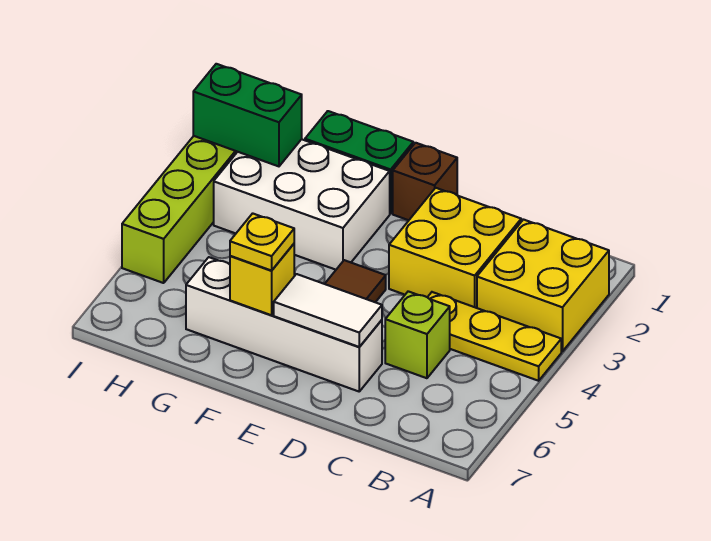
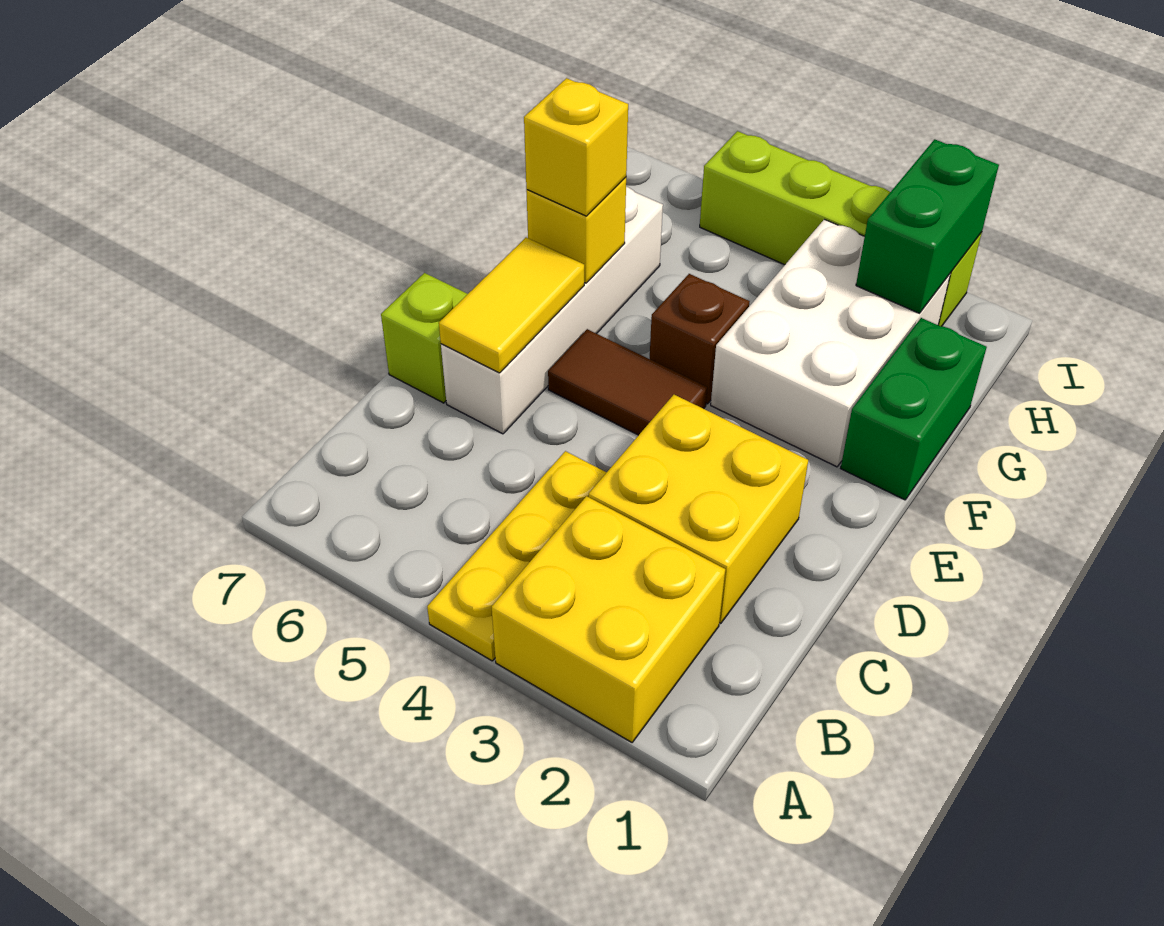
lime 1x1 brick [385,291,450,378] -> lime 1x1 brick moved to [381,273,467,403]
white 1x2 tile [274,274,382,347] -> yellow 1x2 tile [439,238,584,373]
brown 1x1 brick [393,143,457,220] -> brown 1x1 brick moved to [650,274,750,404]
yellow 1x1 plate [230,213,294,271] -> yellow 1x1 brick [524,78,628,216]

